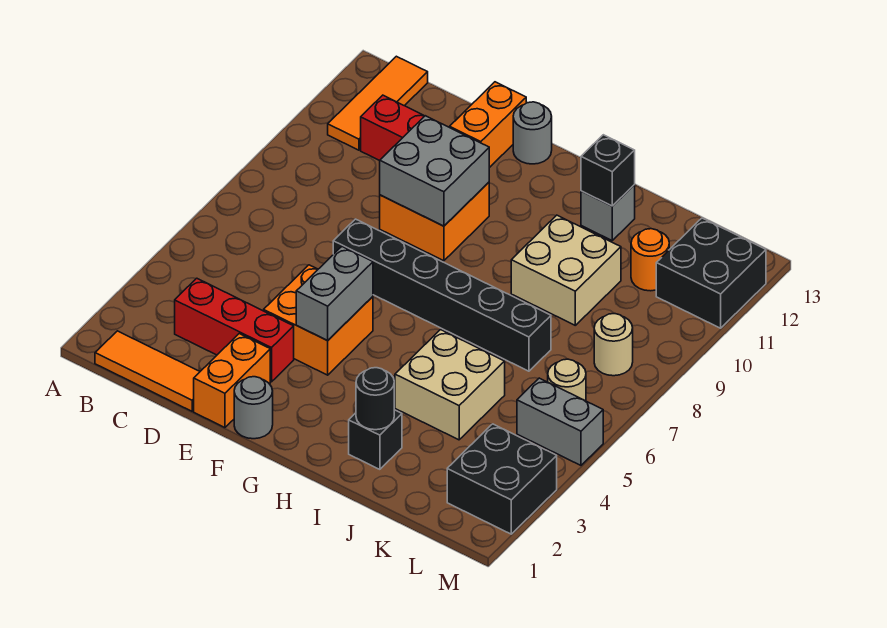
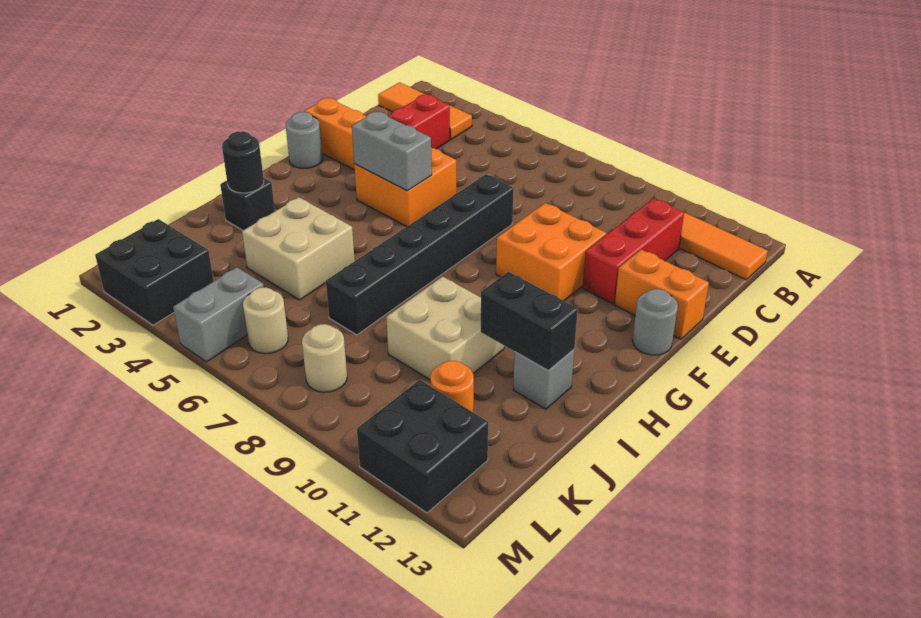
orange 1x3 tile [95,331,200,411] -> orange 1x3 tile turned to [378,82,472,139]
grey 2x2 brick [380,116,489,226] -> none
black 1x1 brick [581,135,635,206] -> black 1x2 brick [481,272,578,371]

